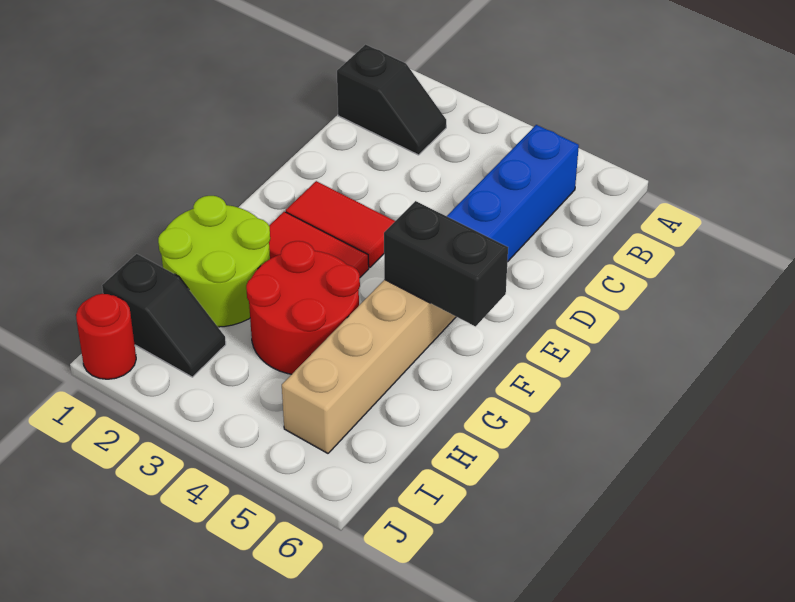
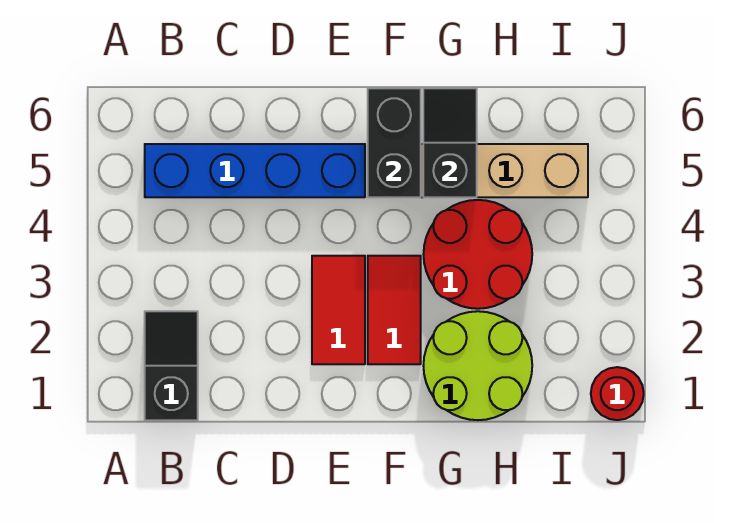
black 1x2 slope [102,254,226,377] -> black 1x2 slope moved to [423,88,477,197]

